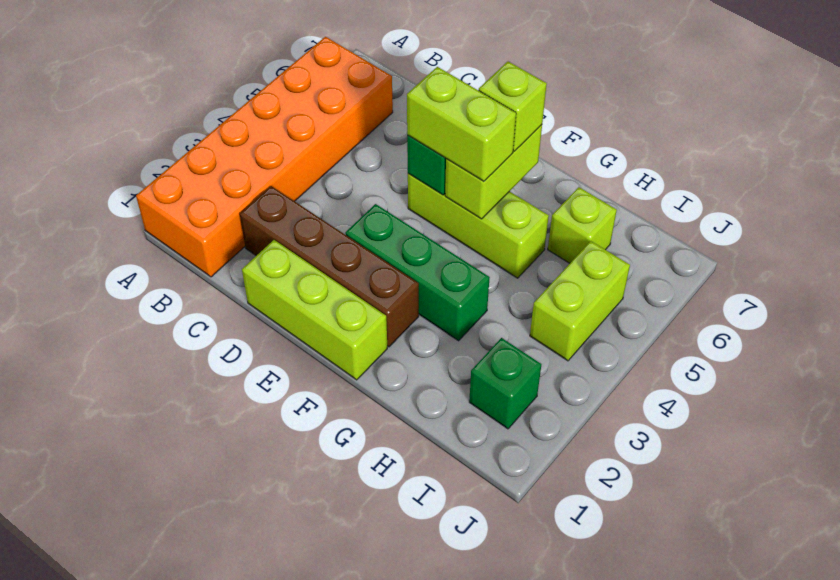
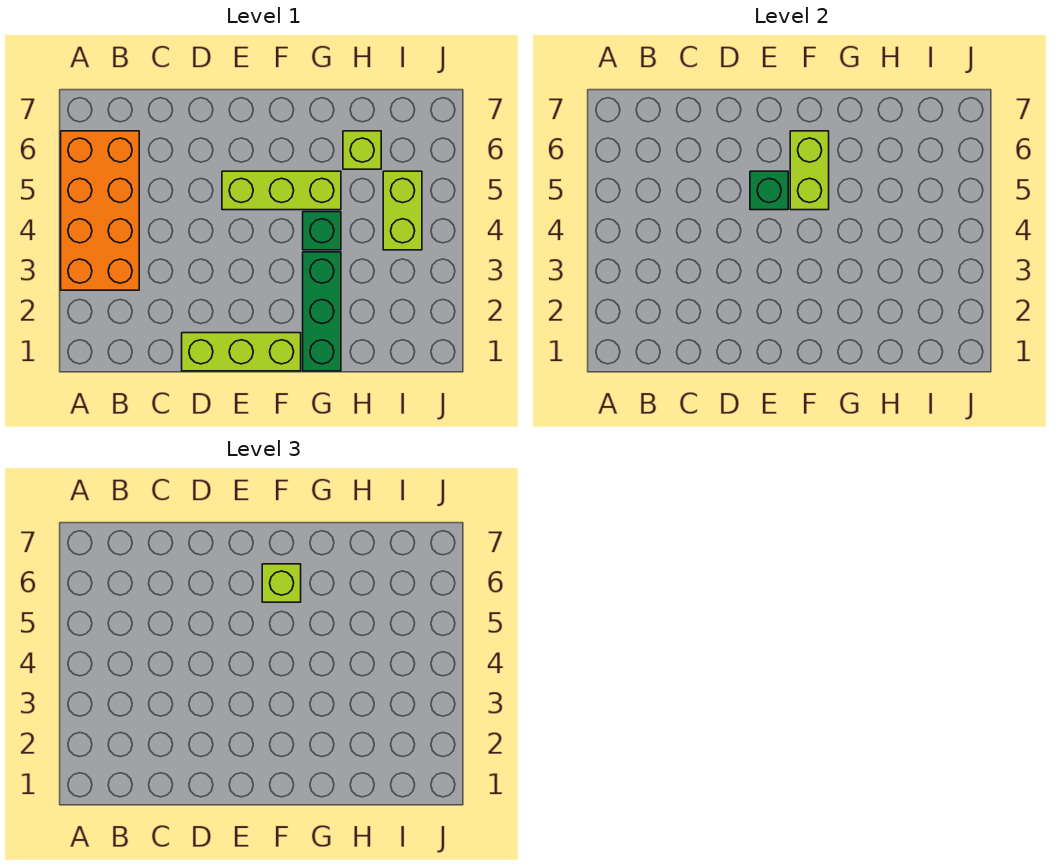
orange 2x6 brick [136,37,393,277] -> orange 2x4 brick [61,131,139,290]
brown 1x4 brick [240,186,419,347] -> none
green 1x3 brick [345,204,490,341] -> green 1x3 brick turned to [303,252,341,371]
lime 1x2 brick [407,67,516,181] -> none
green 1x1 brick [469,338,541,429] -> green 1x1 brick moved to [303,212,341,250]

